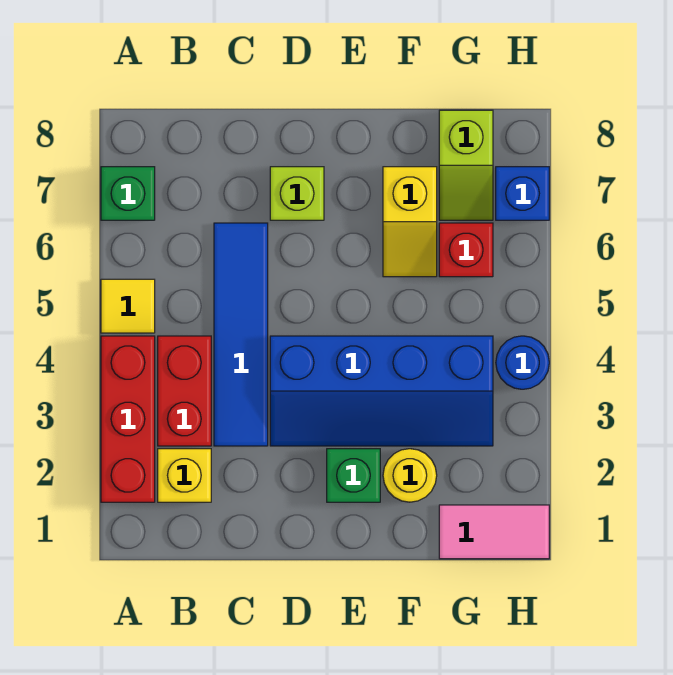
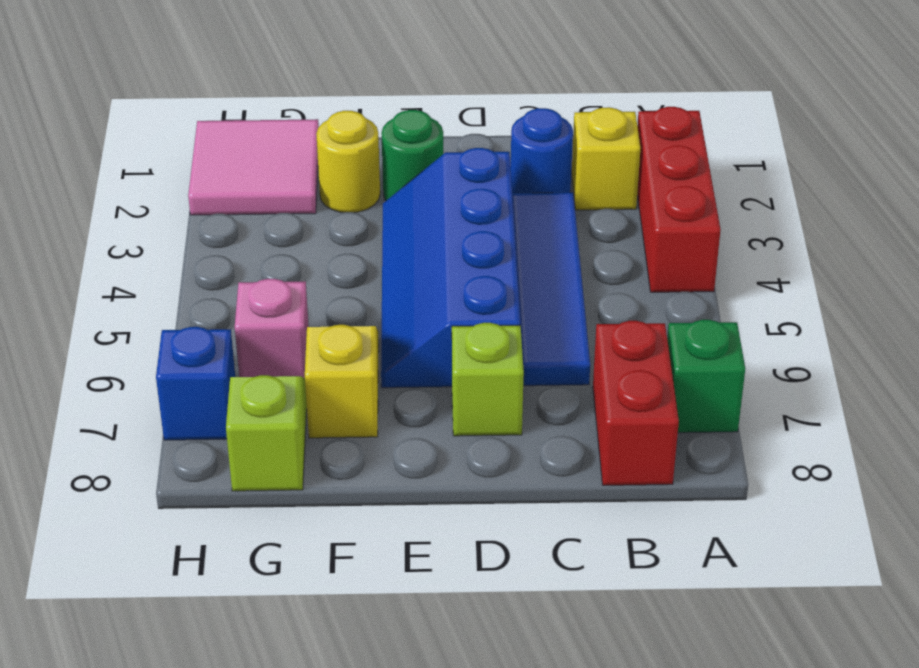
yellow 1x1 tile [101,279,155,333] -> none
red 1x2 brick [158,336,211,446] -> red 1x2 brick moved to [593,321,679,485]
blue 2x4 slope [270,336,493,446] -> blue 2x4 slope turned to [381,148,520,388]
green 1x1 brick [327,449,380,502] -> green 1x1 round brick [382,110,443,201]
pink 1x2 tile [439,505,549,559] -> pink 2x2 tile [188,119,319,215]
red 1x1 brick [439,223,493,277] -> pink 1x1 brick [235,279,309,378]
blue 1x1 round brick [496,336,549,389] -> blue 1x1 round brick moved to [511,108,573,193]

